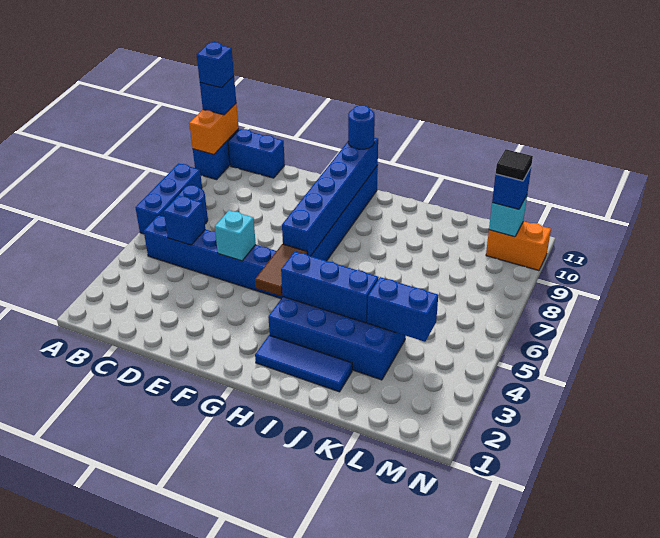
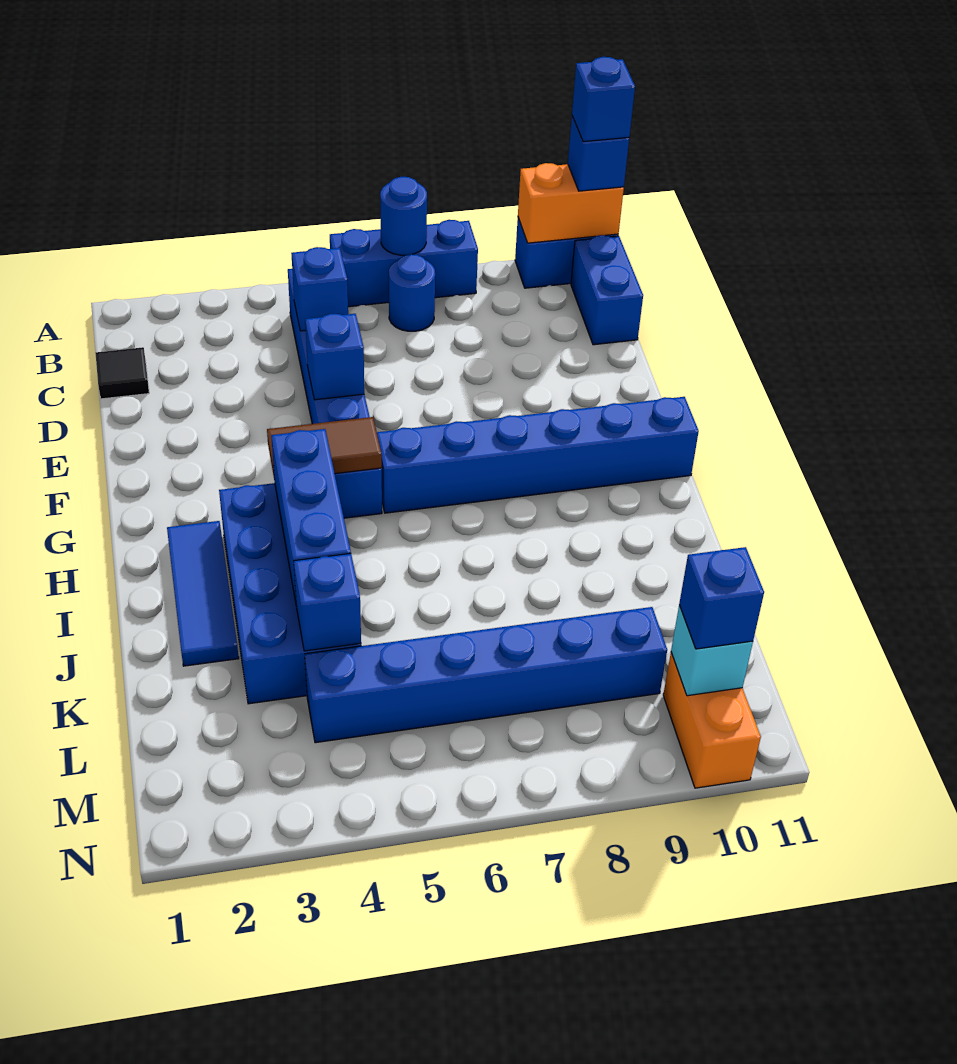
cyan 1x1 brick [215,210,256,261] -> blue 1x1 brick [305,314,364,400]
blue 1x6 brick [282,138,378,256] -> blue 1x6 brick moved to [305,607,667,743]
blue 1x1 round brick [348,105,375,149] -> blue 1x1 round brick moved to [380,177,427,255]
blue 1x2 brick [367,277,438,342] -> blue 1x1 brick [294,553,361,651]
black 1x1 tile [496,149,533,181] -> black 1x1 tile moved to [95,347,149,399]

